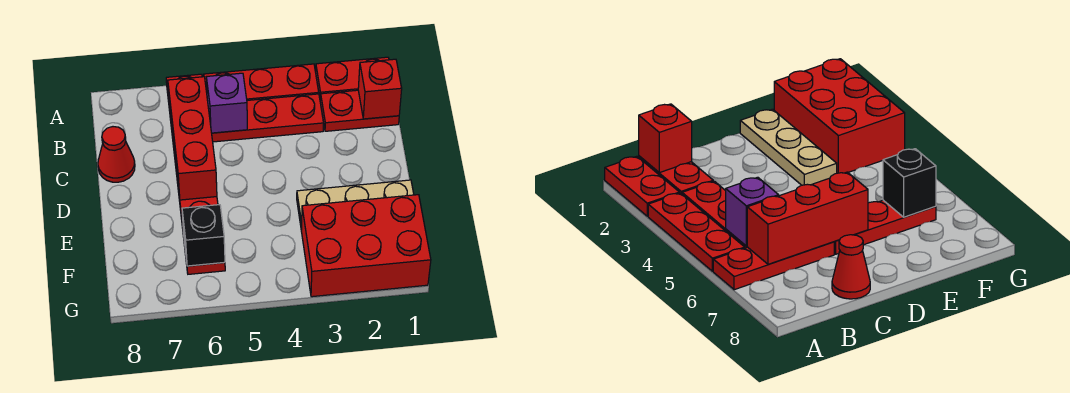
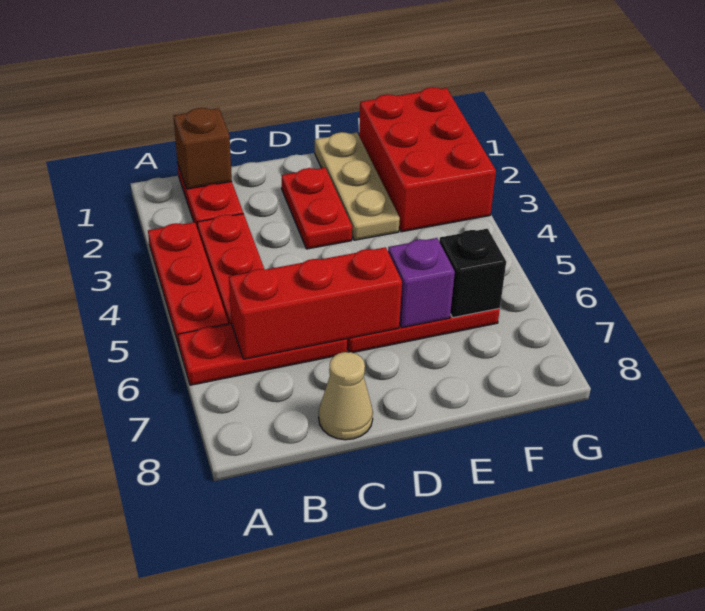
red 1x2 plate [316,57,389,100] -> red 1x2 plate moved to [282,168,352,249]
red 1x1 brick [358,59,402,119] -> brown 1x1 brick [174,108,232,189]
purple 1x1 brick [206,73,247,133] -> purple 1x1 brick moved to [388,238,455,328]
red 1x1 cone [98,127,135,182] -> tan 1x1 cone [319,352,373,440]

